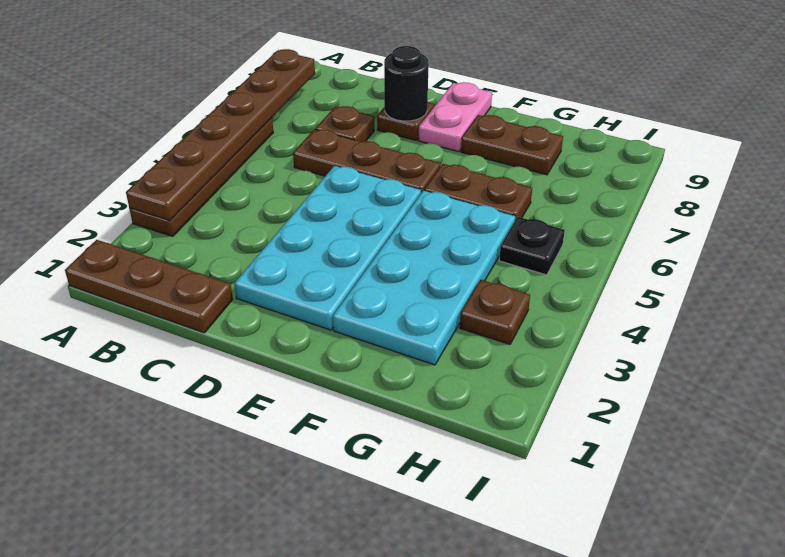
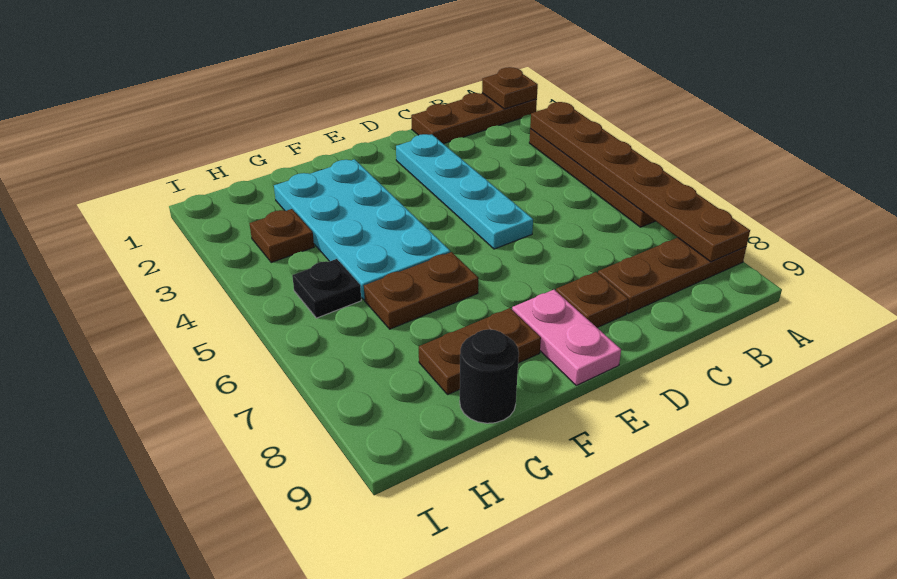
brown 1x3 plate [293,129,441,193] -> brown 1x3 plate moved to [598,238,746,314]
brown 1x1 plate [316,106,374,142] -> brown 1x1 plate moved to [482,67,538,109]
cyan 2x4 plate [234,166,421,330] -> cyan 1x4 plate [396,134,533,249]
black 1x1 round brick [384,46,429,121] -> black 1x1 round brick moved to [460,329,519,423]

